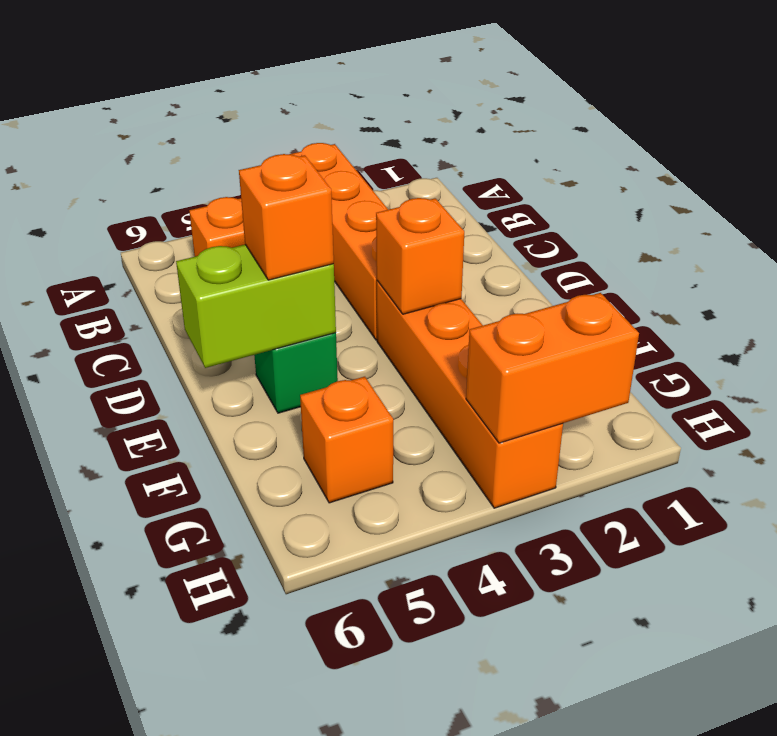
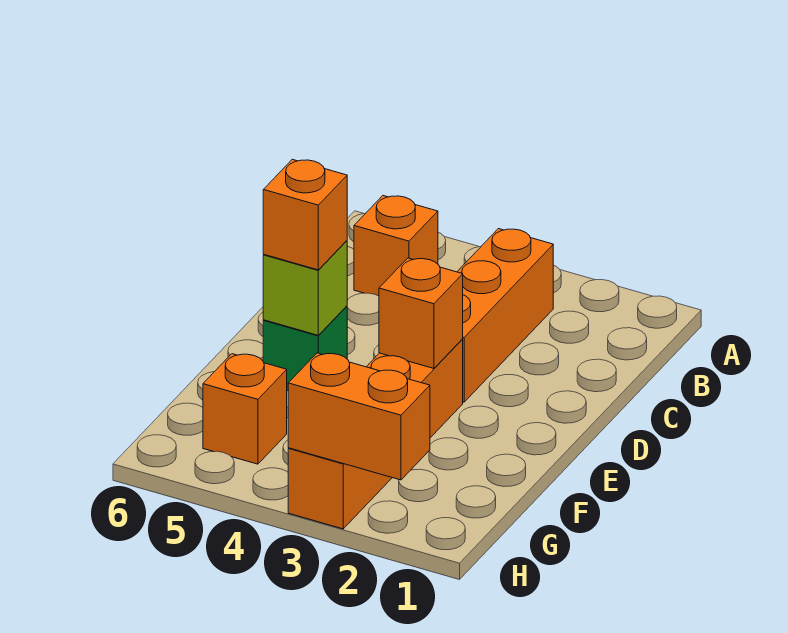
orange 1x4 brick [291,143,388,340] -> orange 1x3 brick [457,229,553,402]
lime 1x2 brick [176,245,336,368] -> lime 1x1 brick [263,241,347,335]

